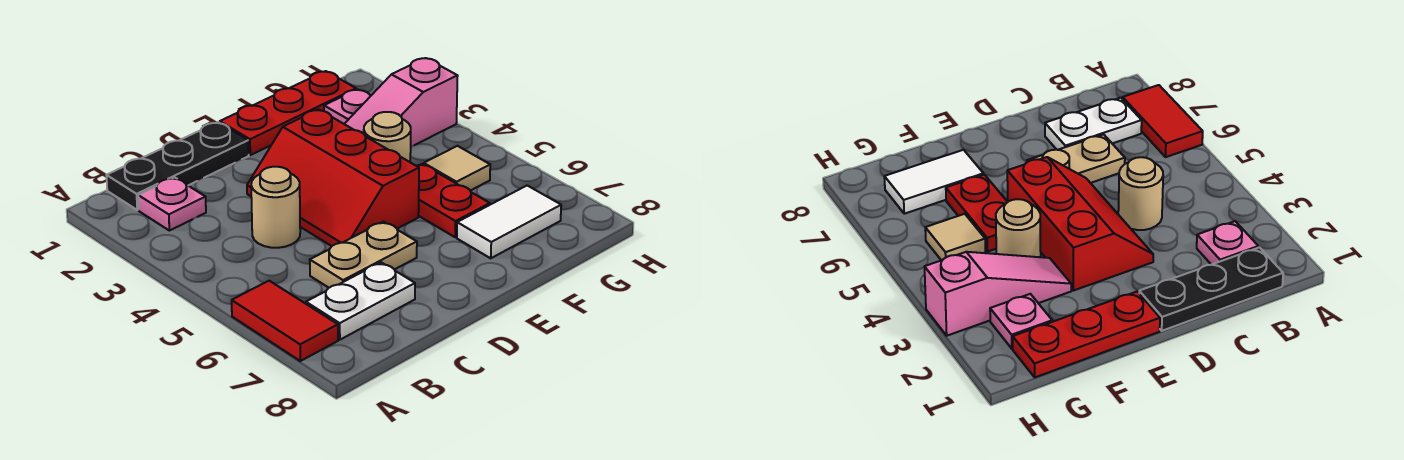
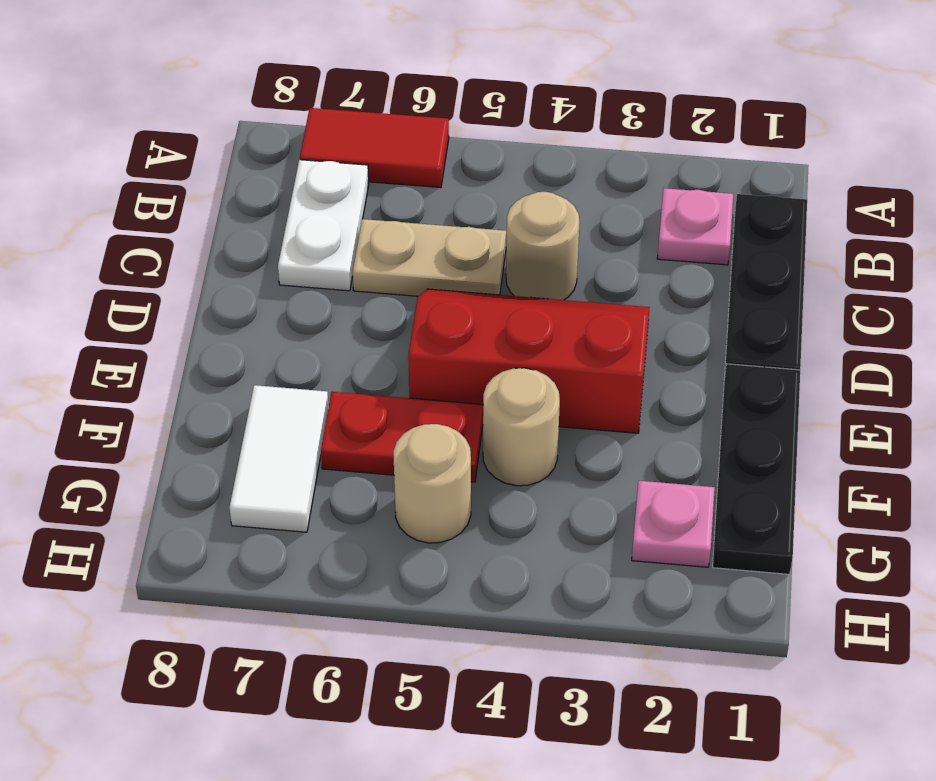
tan 1x2 plate [310,222,417,288] -> tan 1x2 plate turned to [353,219,506,296]
red 1x3 plate [220,71,356,155] -> black 1x3 plate [713,364,800,574]
pink 1x3 slope [345,58,458,147] -> none
tan 1x1 tile [424,146,490,191] -> tan 1x1 round brick [393,424,471,543]

